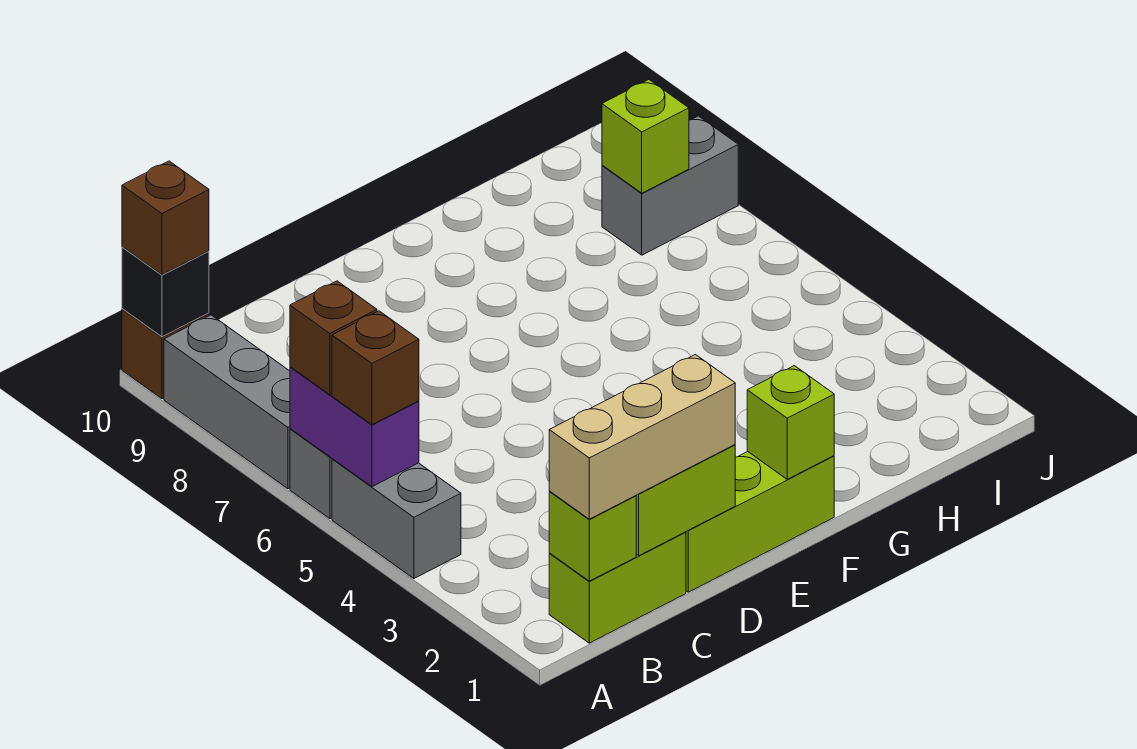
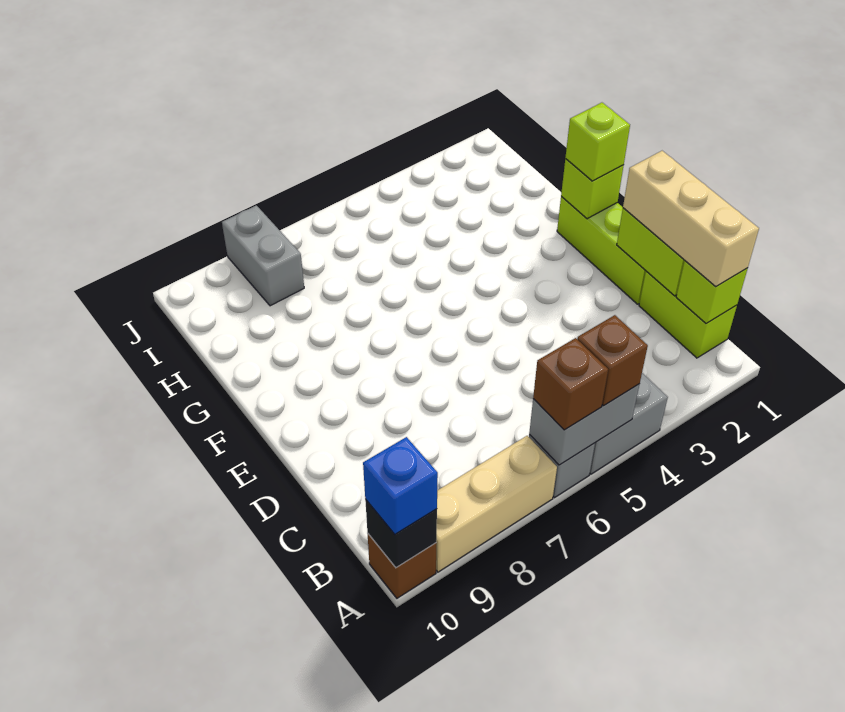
purple 1x2 brick [290,367,419,487] -> grey 1x2 brick [529,384,639,465]
grey 1x3 brick [164,315,290,489] -> tan 1x3 brick [436,436,557,572]
brown 1x1 brick [122,161,209,275] -> blue 1x1 brick [363,437,438,534]
lime 1x1 brick [602,80,689,193] -> lime 1x1 brick moved to [565,103,630,181]

